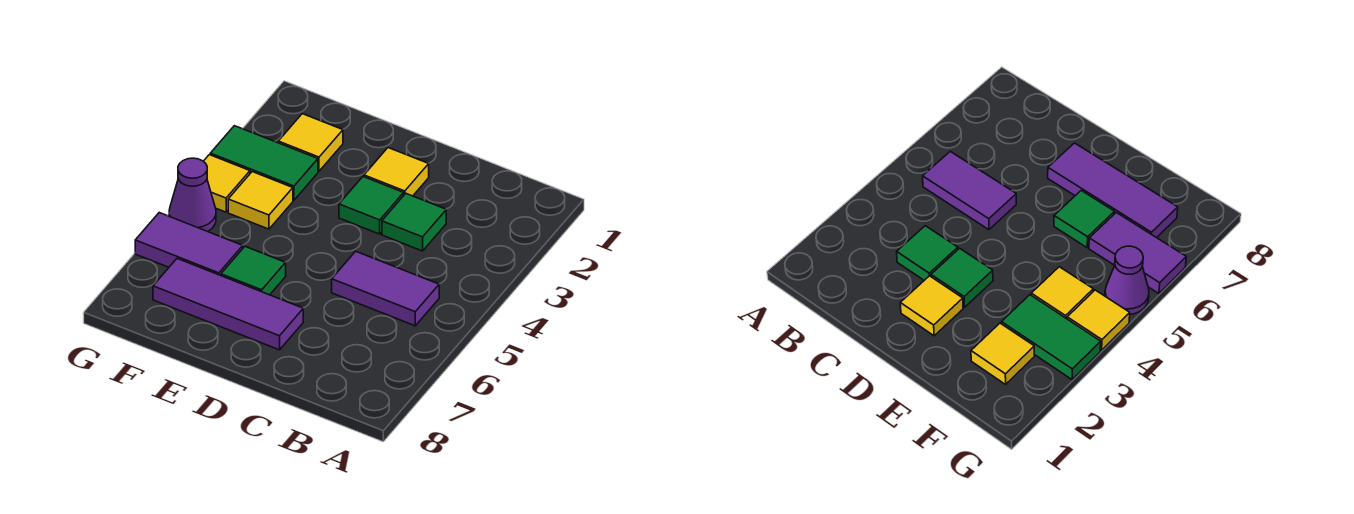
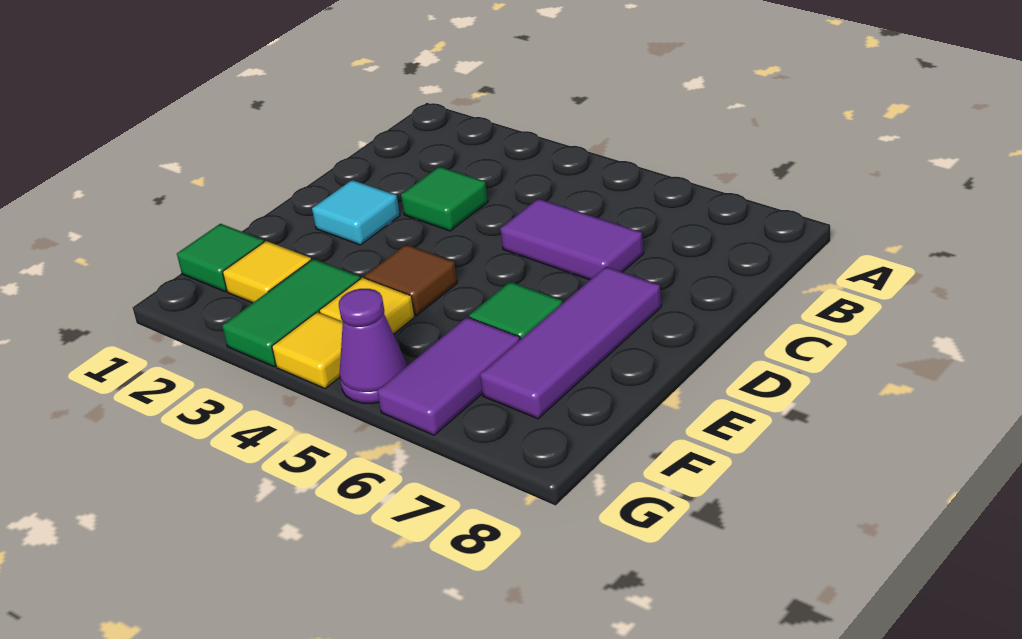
purple 1x2 tile [332,251,439,326] -> purple 1x2 tile turned to [500,199,644,280]
yellow 1x1 tile [364,148,429,196] -> cyan 1x1 tile [312,180,400,245]
green 1x1 tile [339,177,404,234] -> green 1x1 tile moved to [177,224,264,291]
none -> brown 1x1 tile [365,244,457,315]

